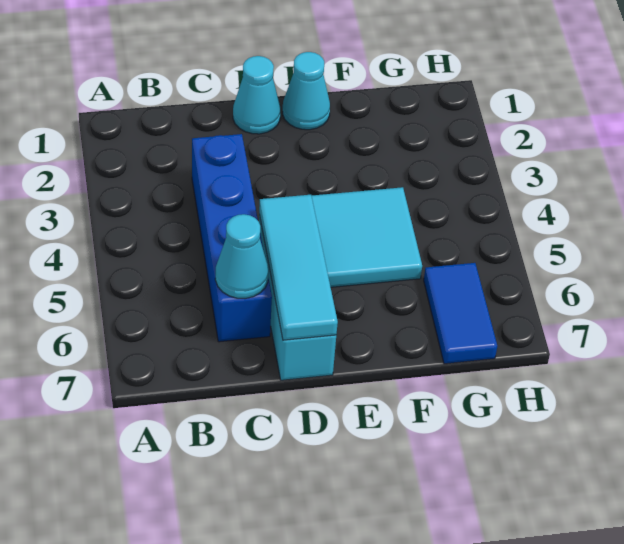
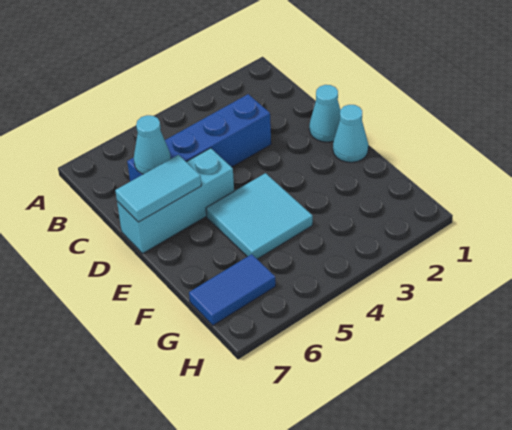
cyan 1x3 tile [259,195,338,340] -> cyan 1x2 tile [115,155,201,222]

